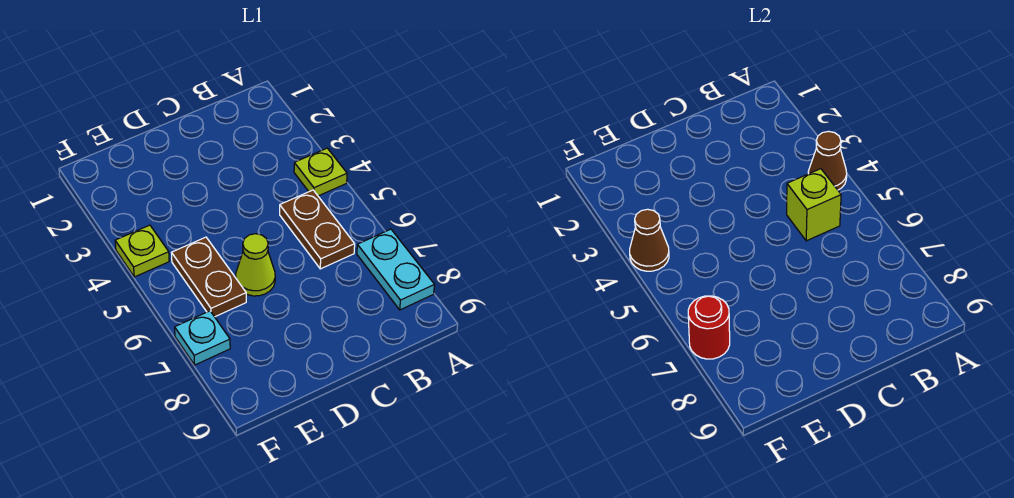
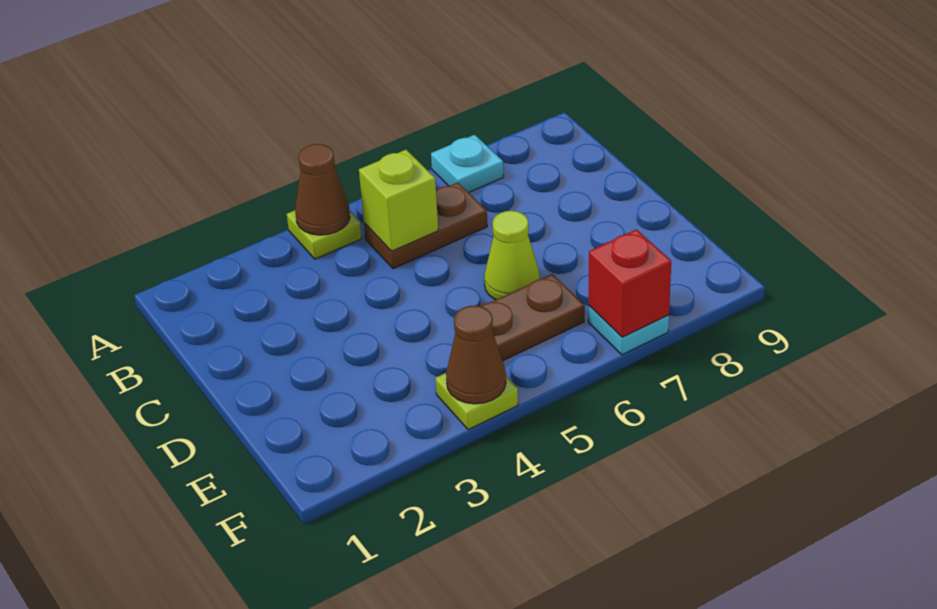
cyan 1x2 plate [357,229,434,310] -> cyan 1x1 plate [431,135,504,193]
red 1x1 round brick [688,296,730,359] -> red 1x1 brick [589,229,671,337]

